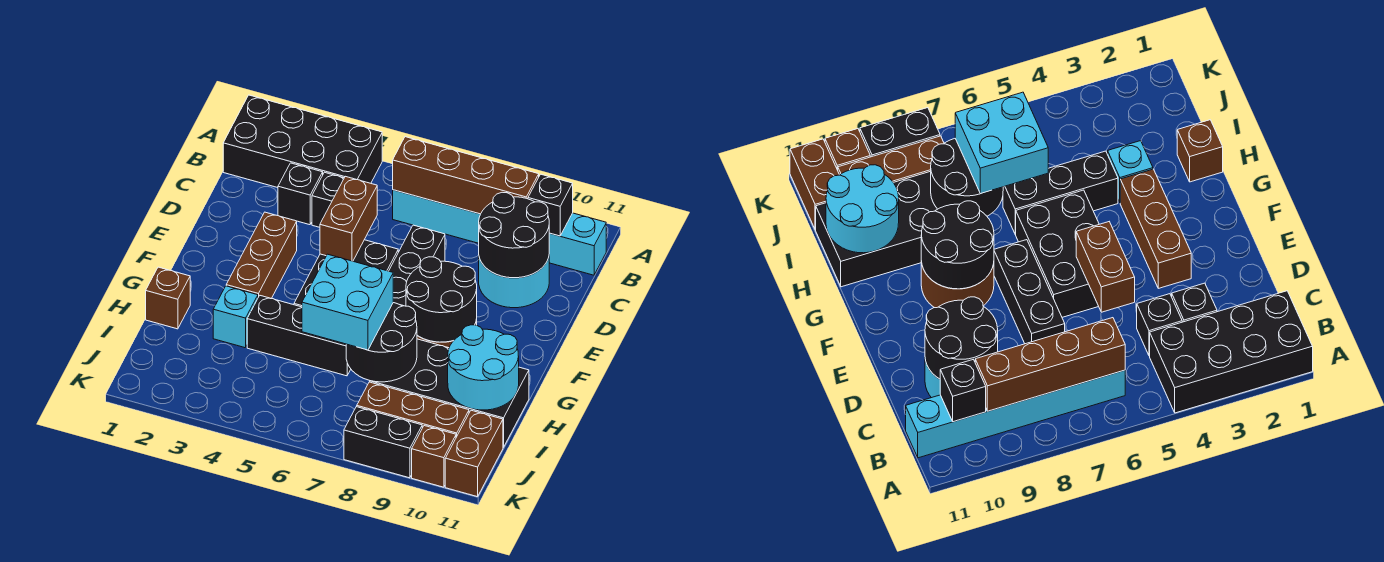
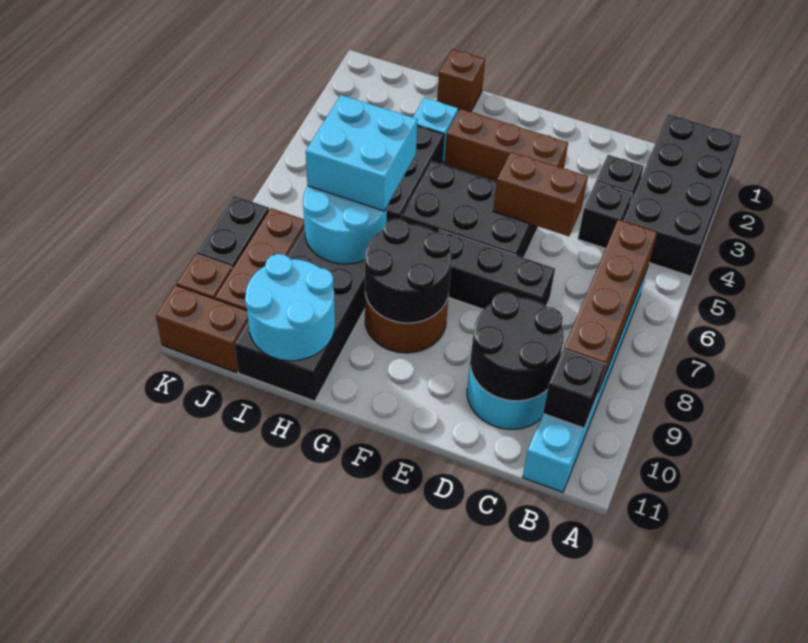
black 2x2 round brick [346,303,417,382] -> cyan 2x2 round brick [303,186,387,264]

